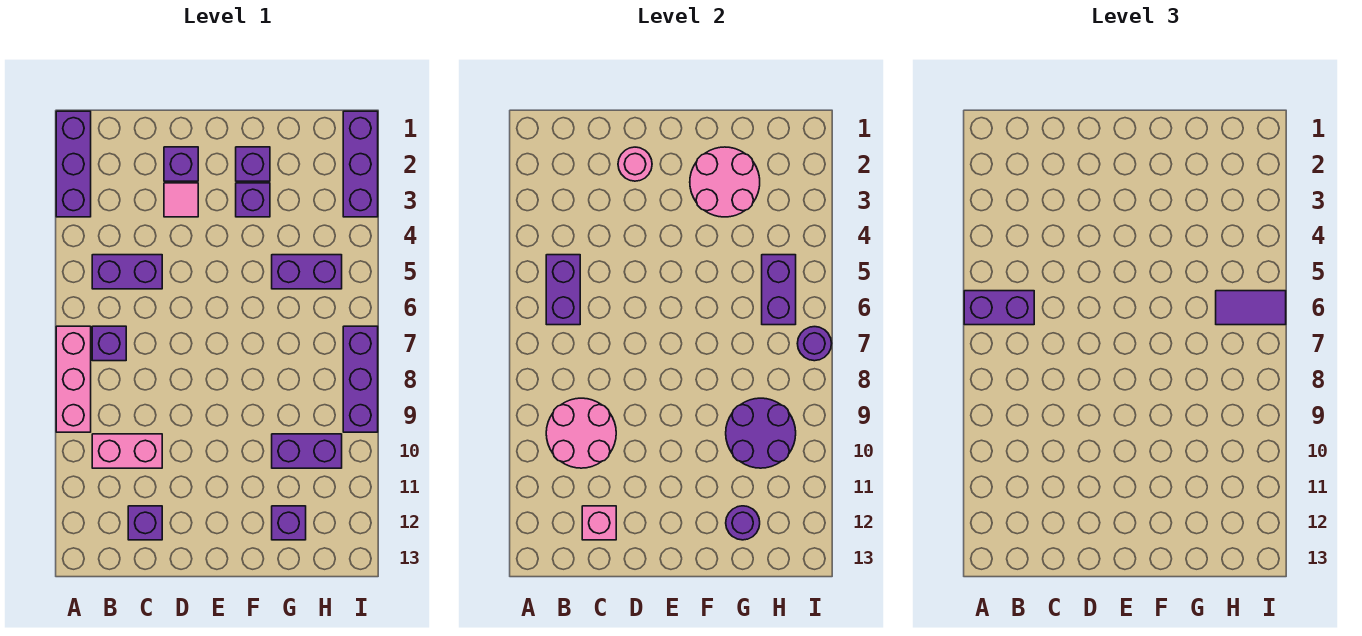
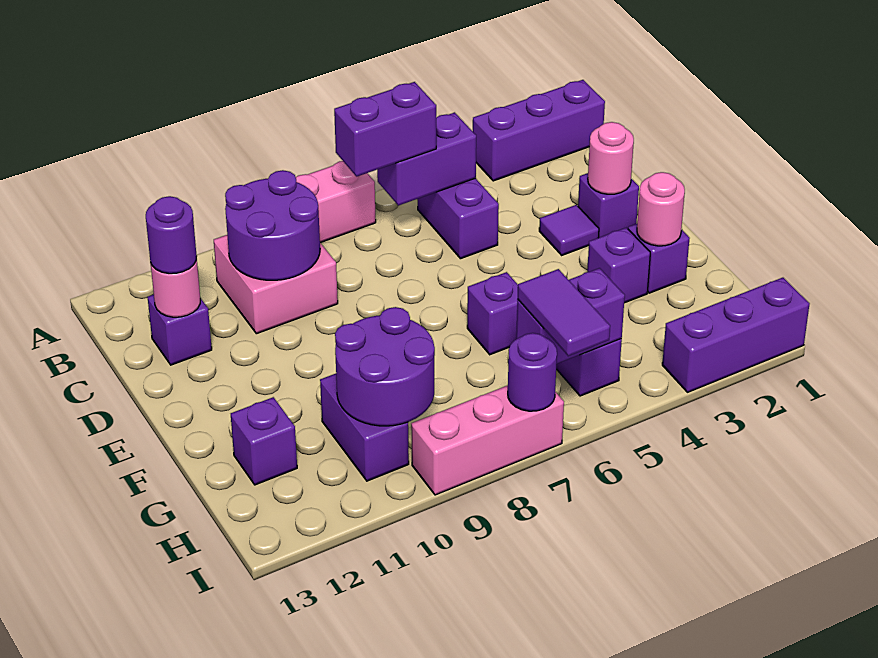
purple 1x2 brick [964,291,1034,325] -> purple 1x2 brick turned to [334,82,436,177]
purple 1x1 brick [92,326,126,361] -> purple 1x1 brick moved to [467,272,518,355]
pink 2x2 round brick [546,398,616,468] -> purple 2x2 round brick [225,170,320,280]
pink 1x2 brick [92,434,162,468] -> pink 2x2 brick [214,235,338,334]
pink 1x1 brick [582,506,616,540] -> pink 1x1 round brick [151,258,200,317]
pink 1x1 tile [164,183,198,217] -> purple 1x1 tile [539,205,599,255]
pink 2x2 round brick [690,147,760,217] -> pink 1x1 round brick [637,172,685,246]
purple 1x1 round brick [726,506,760,540] -> purple 1x1 round brick moved to [146,196,197,274]
purple 1x3 brick [343,326,378,432] -> pink 1x3 brick [411,385,564,495]

